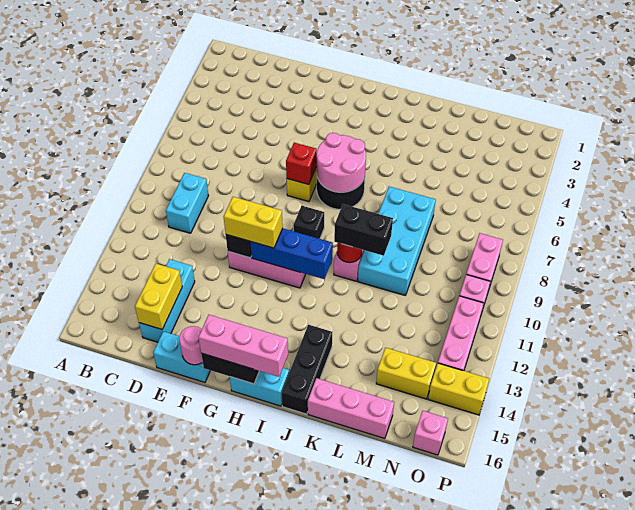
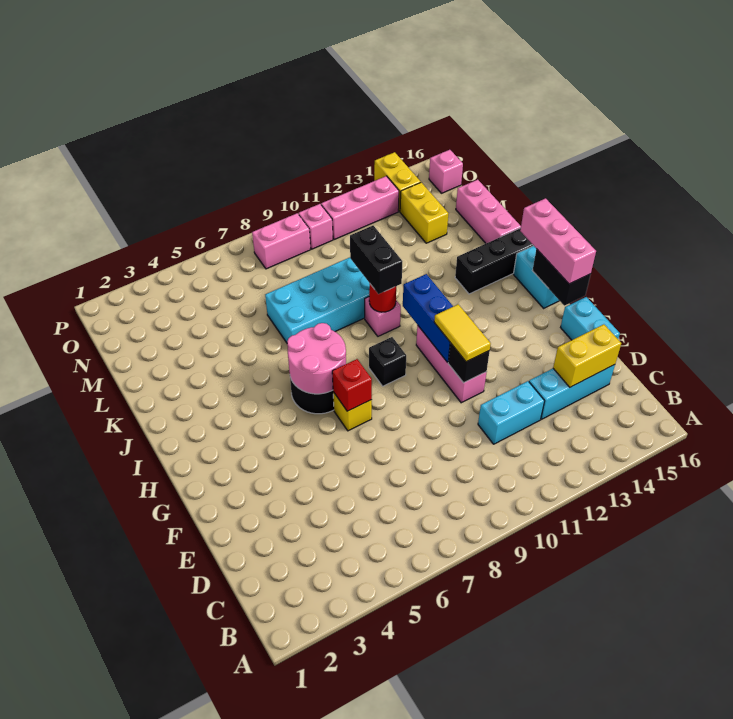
cyan 1x2 brick [166,173,209,233] -> cyan 1x2 brick moved to [478,381,544,444]
yellow 1x2 brick [224,197,283,248] -> yellow 1x2 tile [434,304,491,362]
pink 1x1 round brick [179,326,203,365] -> none

